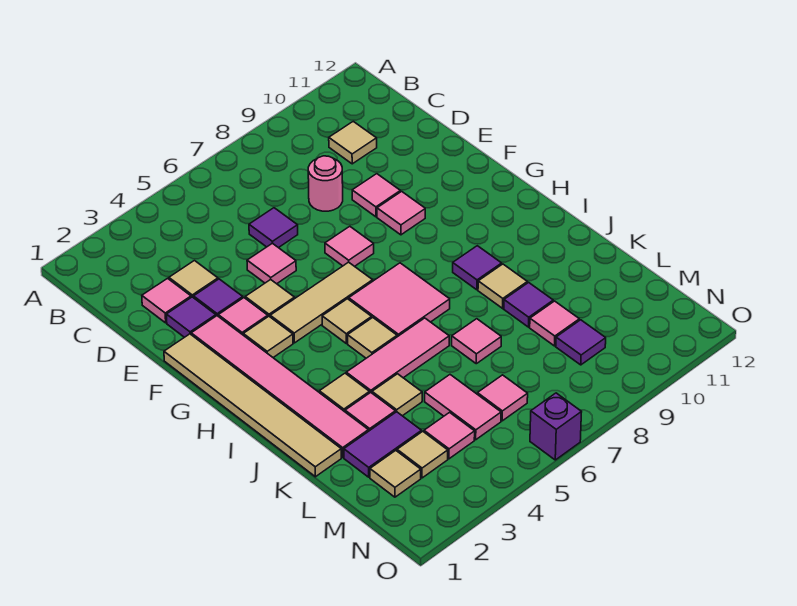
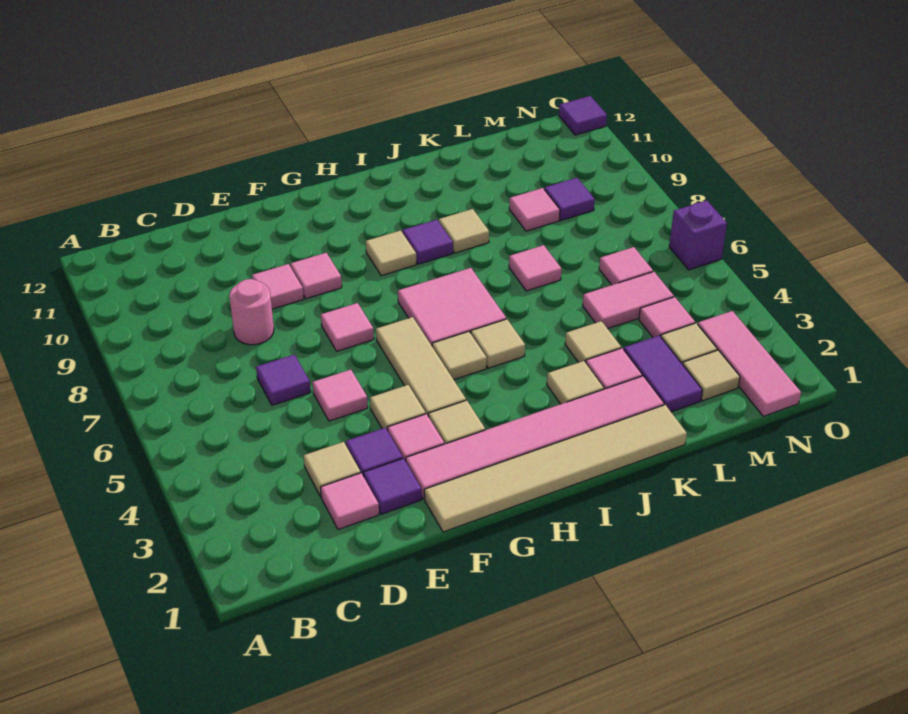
tan 1x1 tile [329,121,377,164] -> tan 1x1 tile moved to [366,231,416,276]
pink 1x3 tile [346,318,449,393] -> pink 1x3 tile moved to [698,311,801,416]
purple 1x1 tile [504,282,553,327] -> purple 1x1 tile moved to [559,96,607,135]

